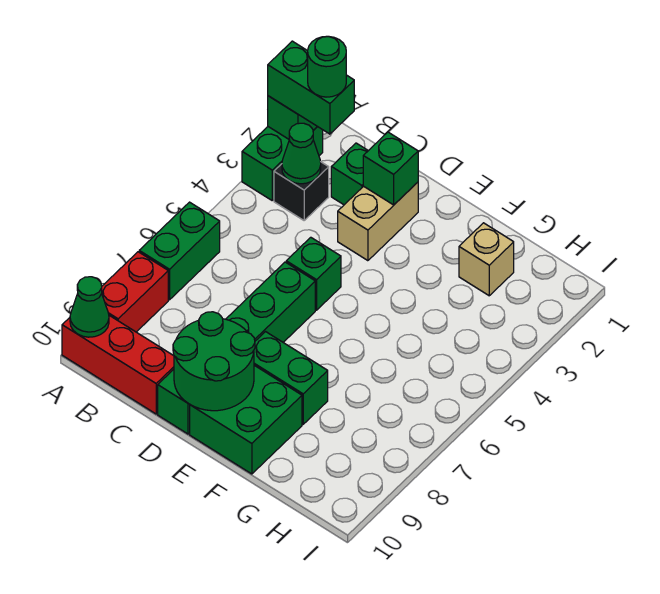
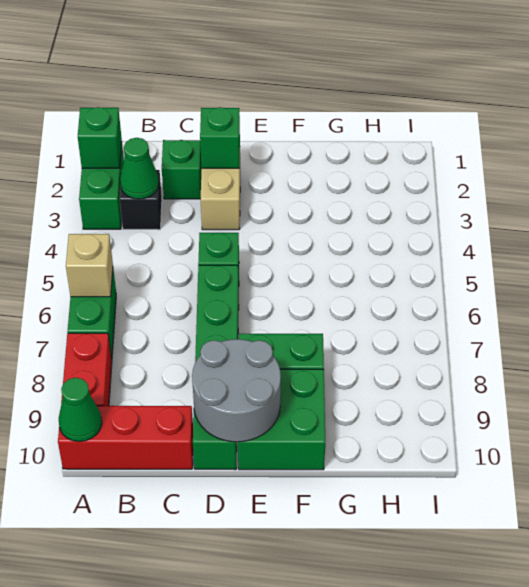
green 1x2 brick [268,41,354,134] -> none
green 1x1 round brick [308,36,346,97] -> none
green 2x2 round brick [173,312,255,411] -> grey 2x2 round brick [192,339,281,442]
tan 1x1 brick [459,223,514,296] -> tan 1x1 brick moved to [66,234,113,297]

